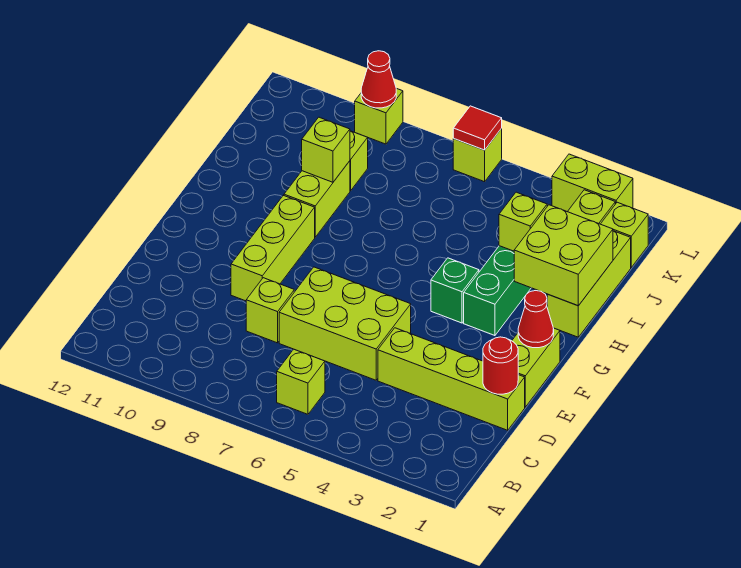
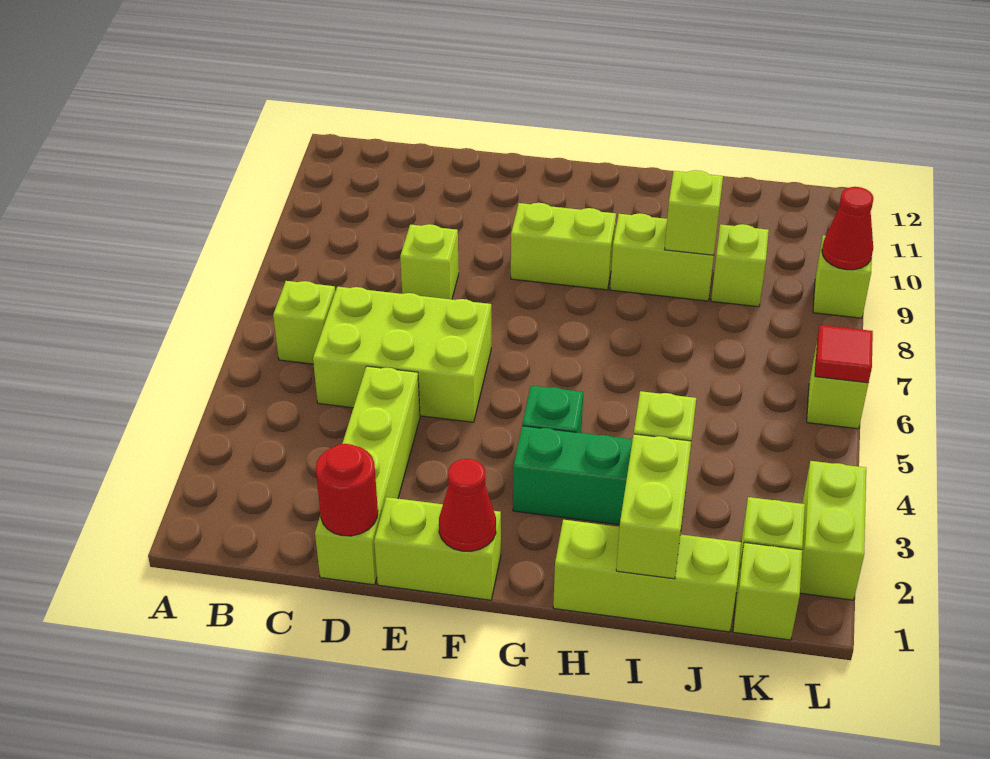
lime 2x3 brick [279,267,411,380] -> lime 2x3 brick turned to [313,287,491,422]
lime 1x3 brick [231,195,315,301] -> lime 1x2 brick [511,203,616,290]
lime 2x2 brick [514,205,613,306] -> lime 1x2 brick [616,434,691,579]

